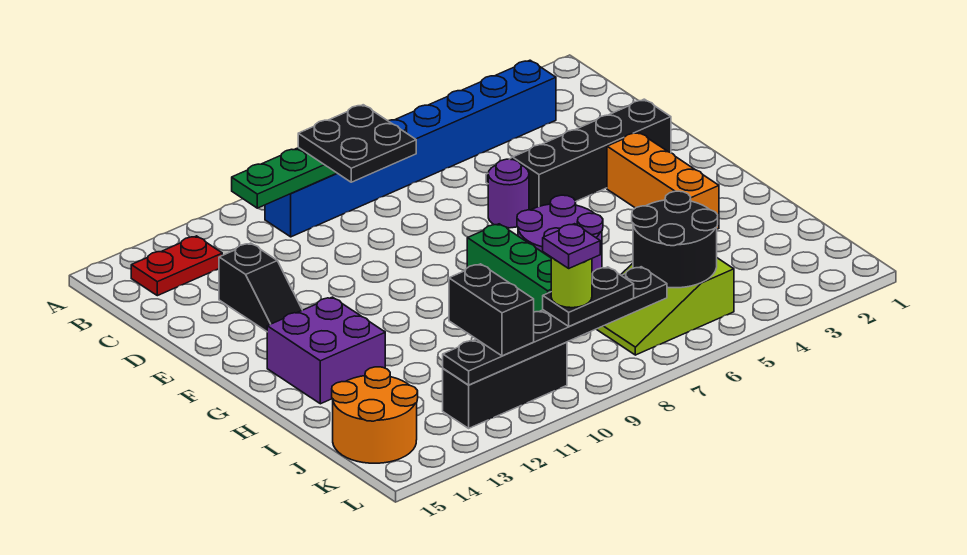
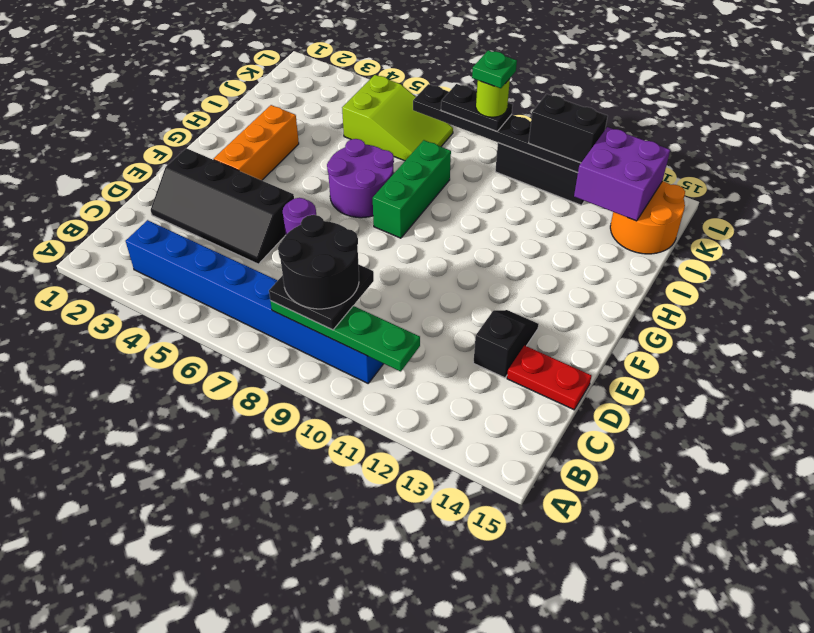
red 1x2 plate [131,236,222,296] -> red 1x2 plate moved to [507,346,592,410]
purple 2x2 brick [267,297,385,404] -> purple 2x2 brick moved to [574,127,670,221]
black 2x2 round brick [632,191,718,288] -> black 2x2 round brick moved to [278,215,359,309]
black 1x2 brick [449,264,534,356] -> black 1x2 brick turned to [529,94,608,163]
purple 1x1 plate [543,224,600,268] -> green 1x1 plate [472,50,517,88]

